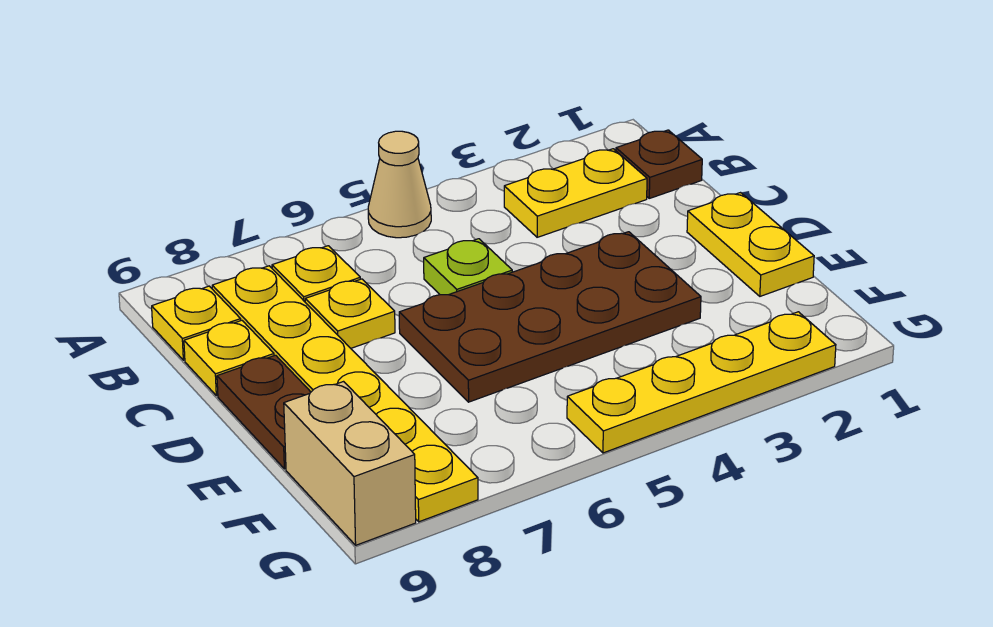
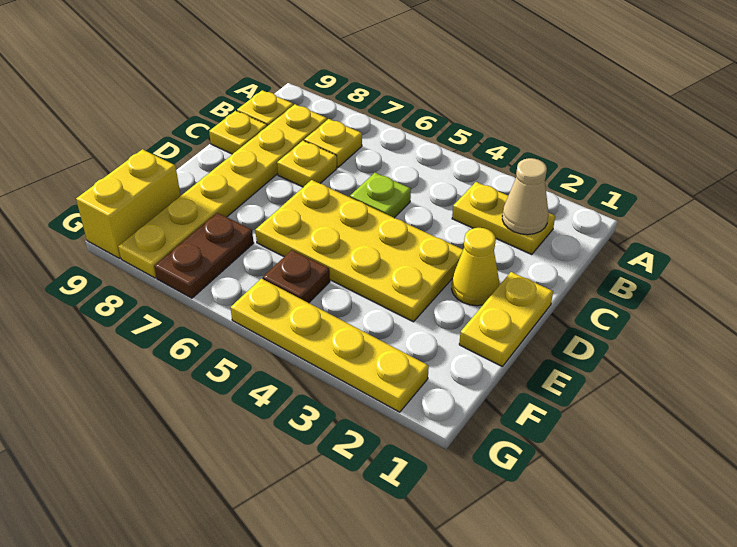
tan 1x1 cone [368,131,431,238] -> tan 1x1 cone moved to [502,158,548,235]
brown 1x1 plate [616,130,702,198] -> brown 1x1 plate moved to [263,250,330,303]
none -> yellow 1x1 cone [452,228,499,306]
brown 2x4 plate [399,232,701,402] -> yellow 2x4 plate [255,180,463,322]
brown 1x2 plate [217,355,311,469] -> brown 1x2 plate moved to [154,213,254,298]
tan 1x2 brick [284,382,416,545] -> yellow 1x2 brick [76,149,181,259]

